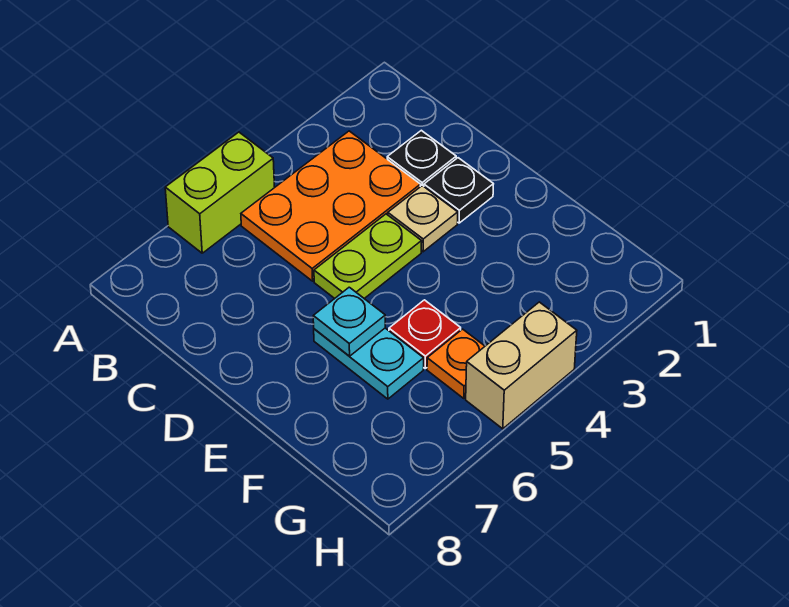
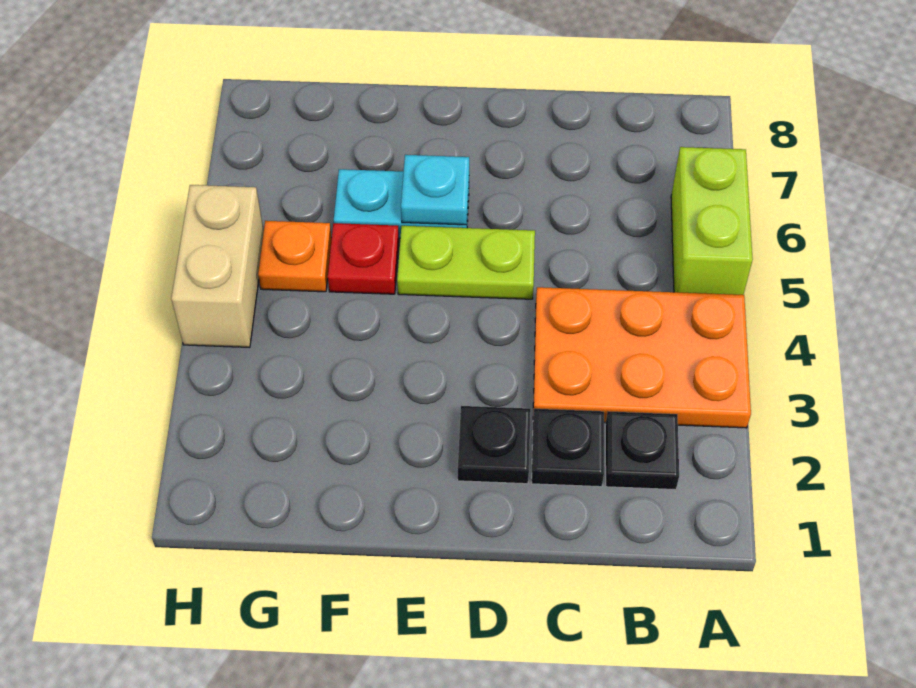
none -> black 1x1 plate [605,411,679,490]
orange 2x3 plate [241,131,421,281] -> orange 2x3 plate turned to [533,287,751,428]
tan 1x1 plate [388,186,458,252] -> none
lime 1x2 plate [314,214,422,298] -> lime 1x2 plate turned to [397,226,535,299]

